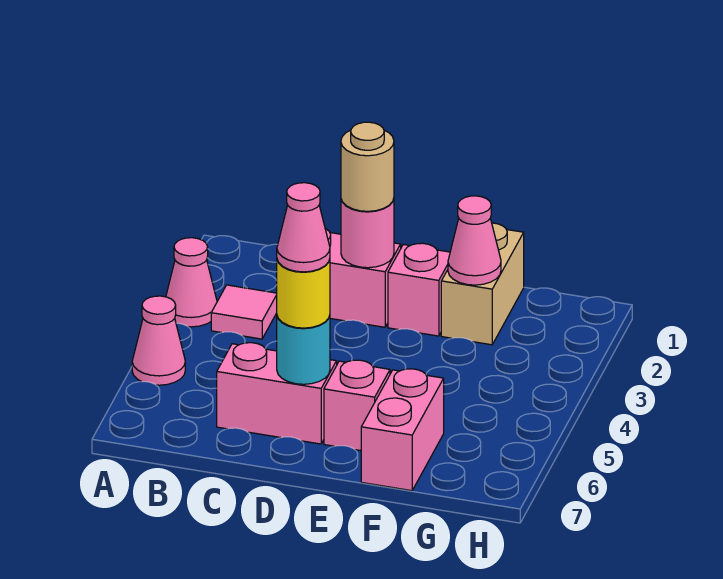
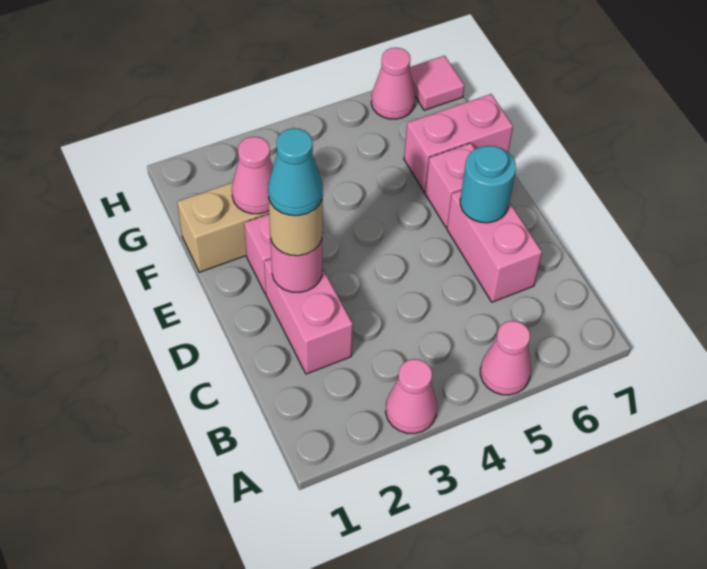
pink 1x1 tile [211,285,277,339] -> pink 1x1 tile moved to [409,56,465,110]
none -> cyan 1x1 cone [268,128,323,216]
yellow 1x1 round brick [277,259,330,328] -> none
pink 1x1 cone [277,183,330,272] -> pink 1x1 cone moved to [371,48,415,119]

